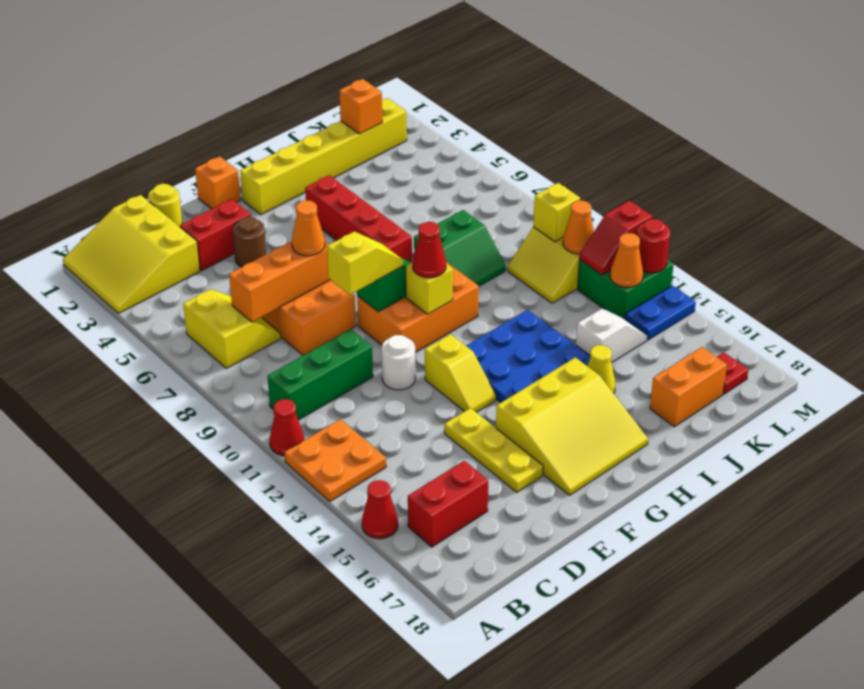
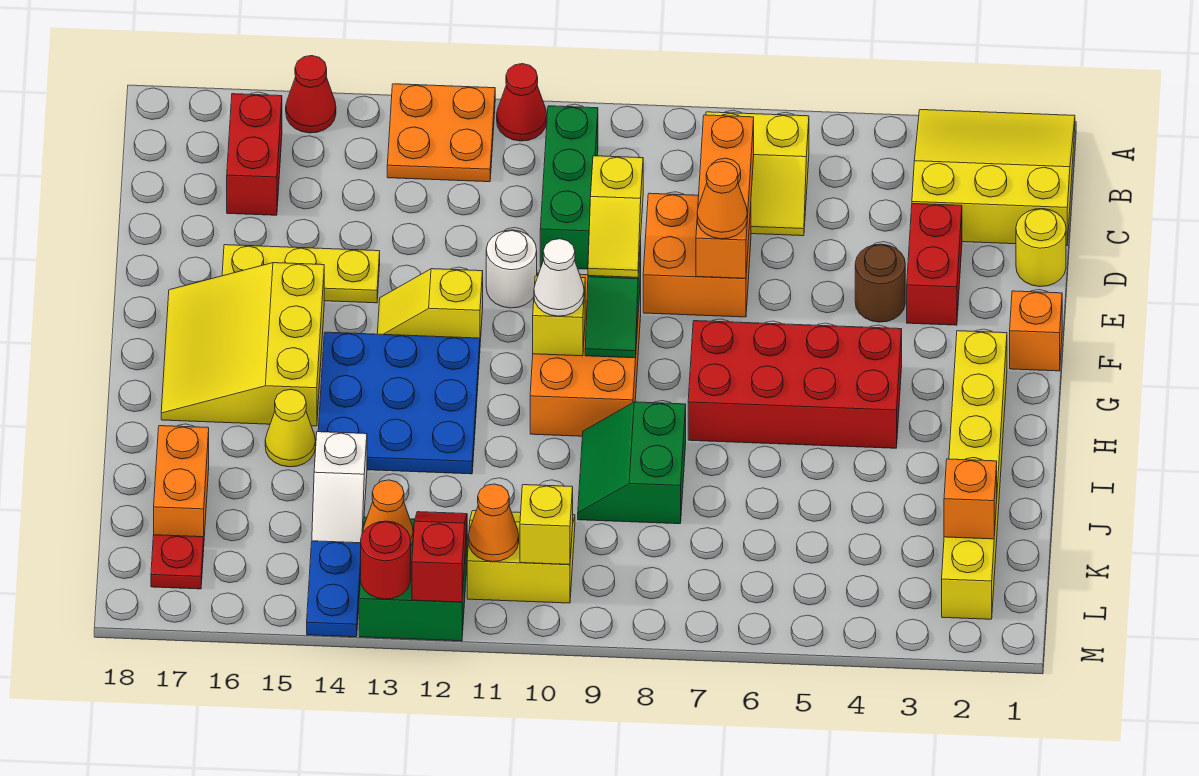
red 1x1 cone [413,222,446,278] -> white 1x1 cone [534,239,584,316]
red 1x4 brick [305,175,412,263] -> red 2x4 brick [688,321,902,448]

